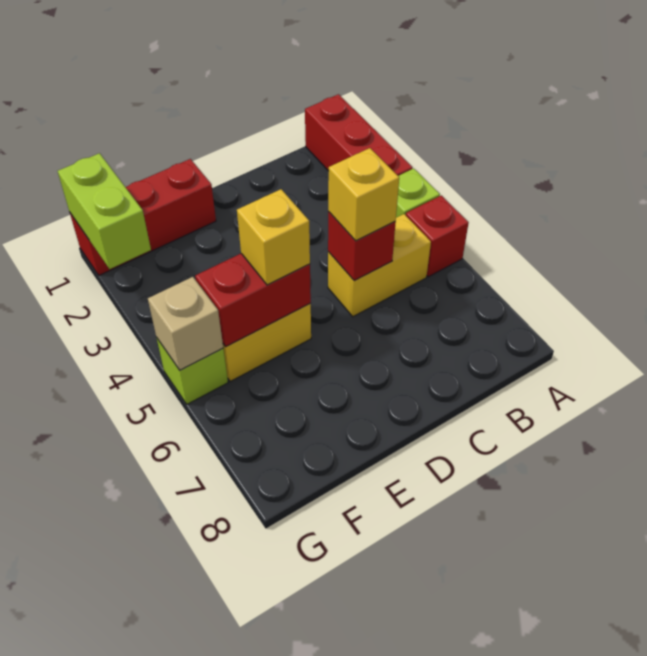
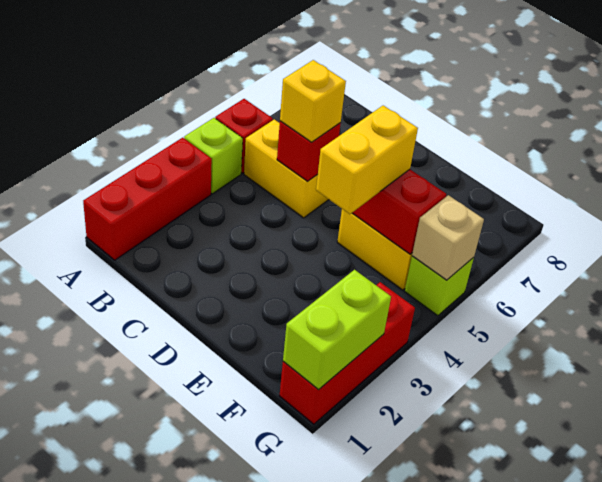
red 1x3 brick [70,159,216,275] -> red 1x3 brick turned to [280,282,415,424]
yellow 1x1 brick [237,189,310,285] -> yellow 1x2 brick [316,106,418,214]

